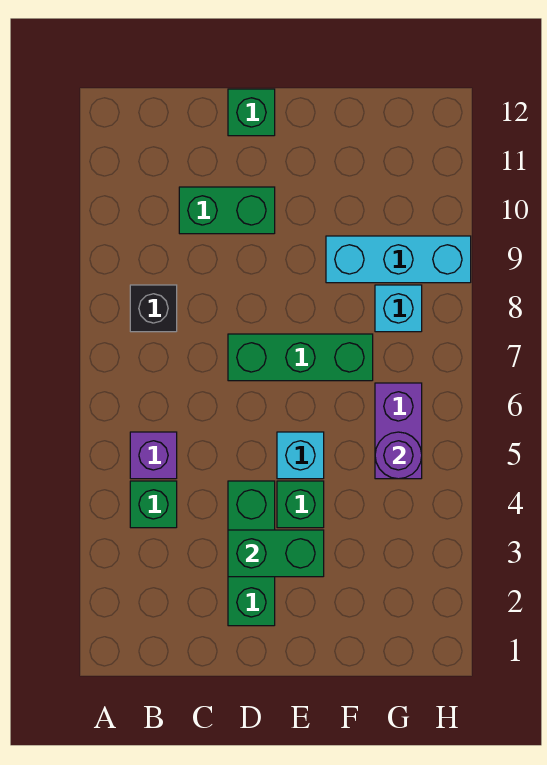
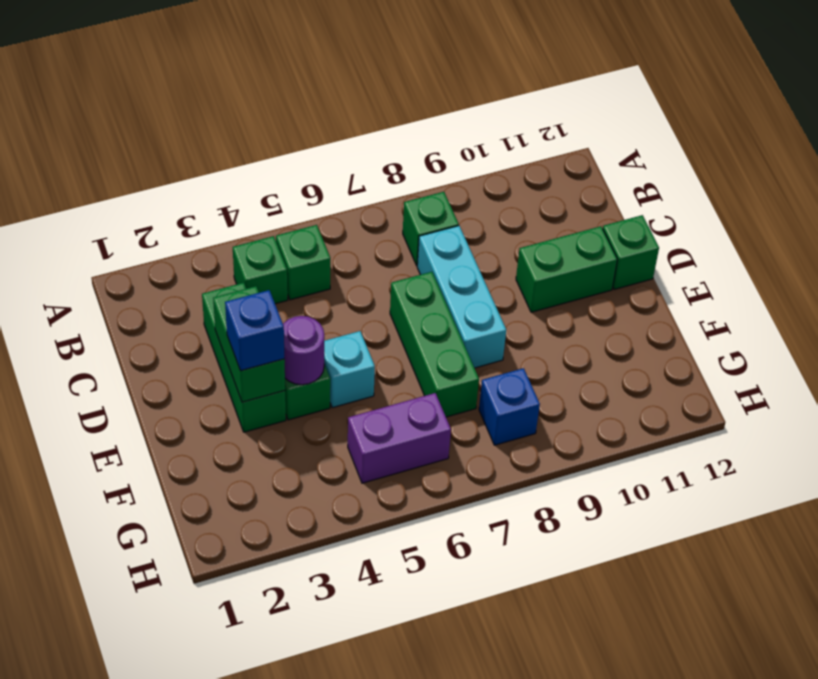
purple 1x1 brick [130,432,177,479] -> green 1x1 brick [276,225,330,300]
black 1x1 brick [130,285,177,332] -> green 1x1 brick [403,192,459,266]
green 1x2 brick [179,187,275,234] -> green 1x2 brick turned to [516,226,617,312]
green 1x3 brick [228,481,275,626] -> green 1x3 brick turned to [202,283,286,432]
none -> blue 1x1 brick [225,290,284,371]
cyan 1x3 brick [326,236,471,283] -> cyan 1x3 brick moved to [417,226,506,368]
purple 1x1 round brick [375,432,422,479] -> purple 1x1 round brick moved to [283,316,324,385]
cyan 1x1 brick [375,285,422,332] -> blue 1x1 brick [479,368,540,445]

